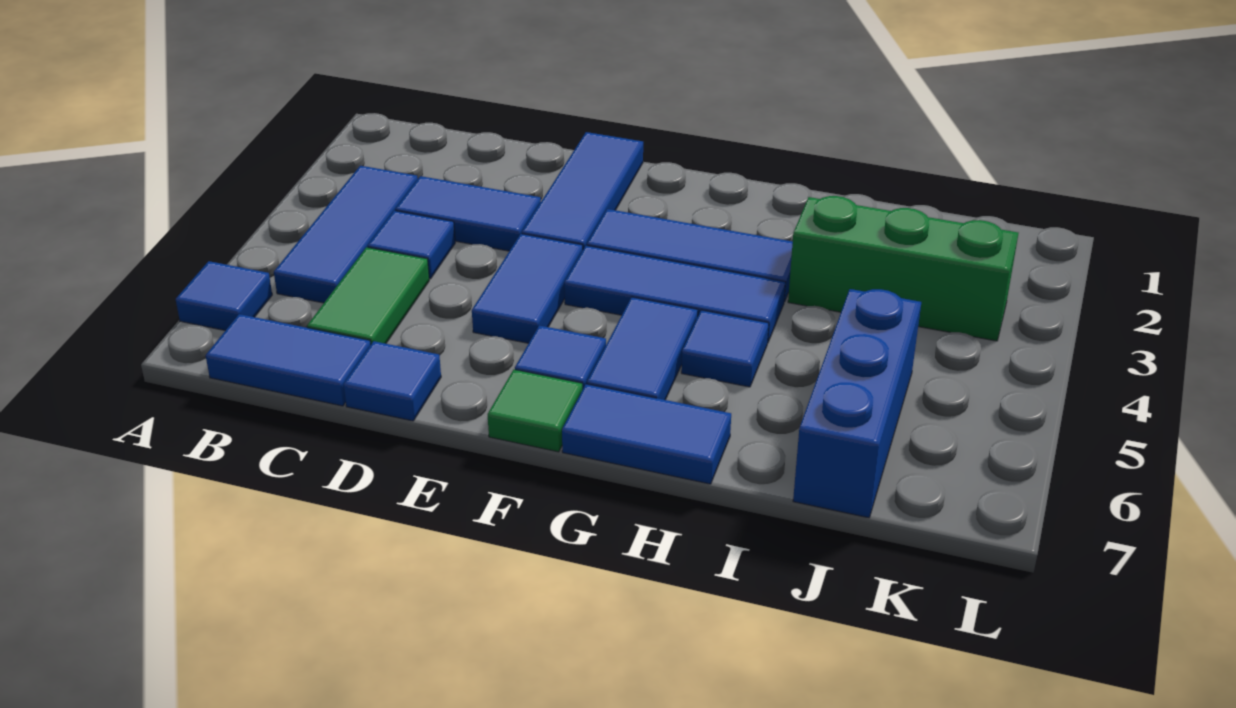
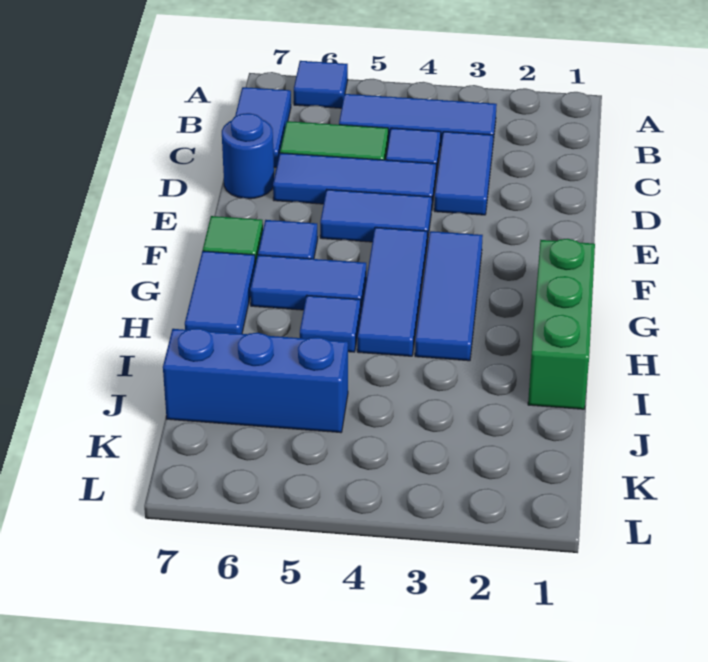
blue 1x1 tile [344,341,441,421] -> blue 1x1 round brick [222,113,274,199]
blue 1x3 tile [522,132,643,249] -> blue 1x3 tile moved to [273,153,436,205]
green 1x3 brick [788,196,1018,341] -> green 1x3 brick moved to [528,239,595,409]

